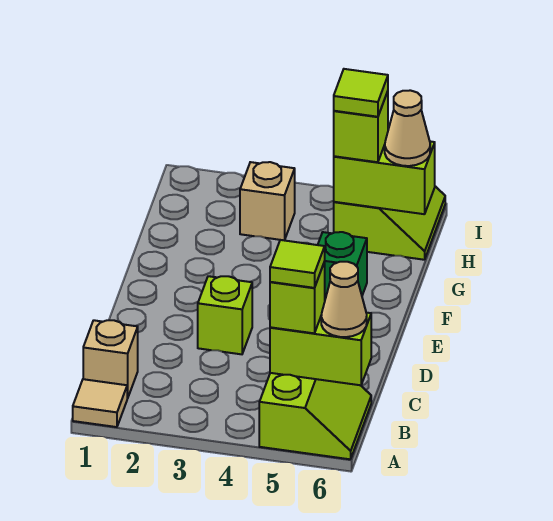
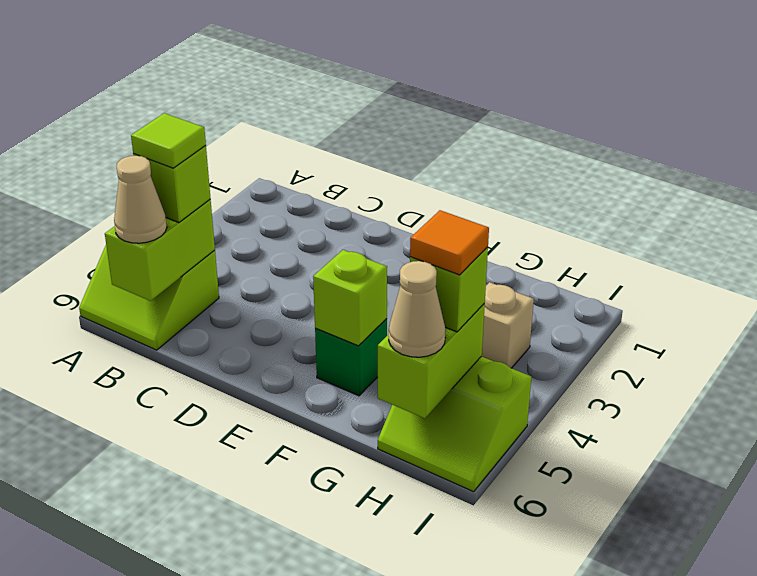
tan 1x1 tile [73,379,127,427] -> none
tan 1x1 brick [83,320,138,398] -> none
lime 1x1 brick [198,276,252,354] -> lime 1x1 brick moved to [313,250,387,346]
lime 1x1 tile [334,69,388,117] -> orange 1x1 tile [410,210,489,275]

